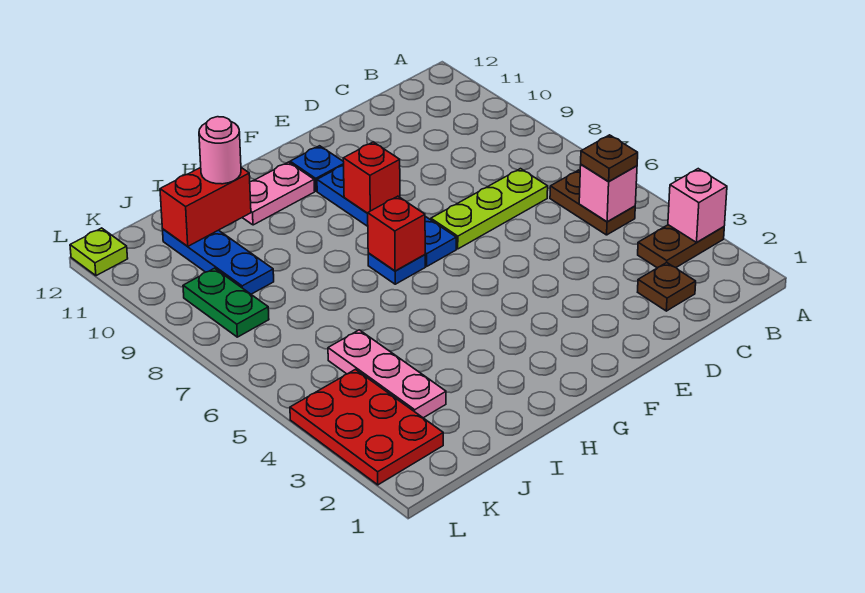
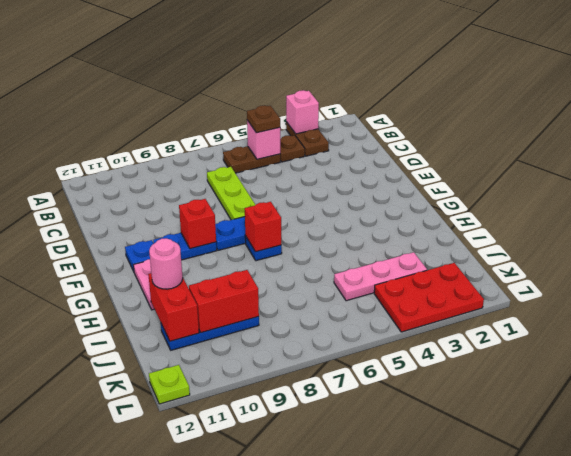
brown 1x1 plate [638,263,696,311] -> brown 1x1 plate moved to [280,135,305,162]
none -> red 1x2 brick [189,270,259,333]
green 1x2 plate [183,268,269,337] -> none

